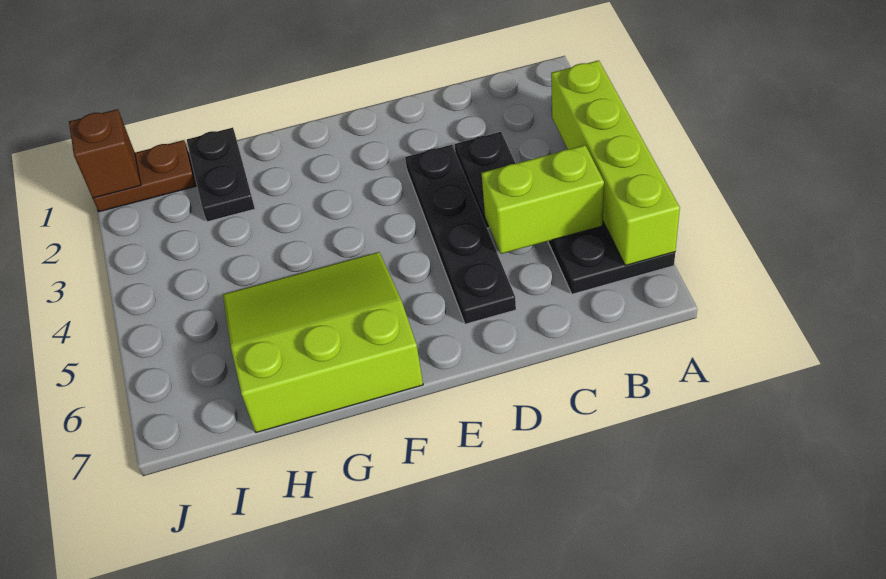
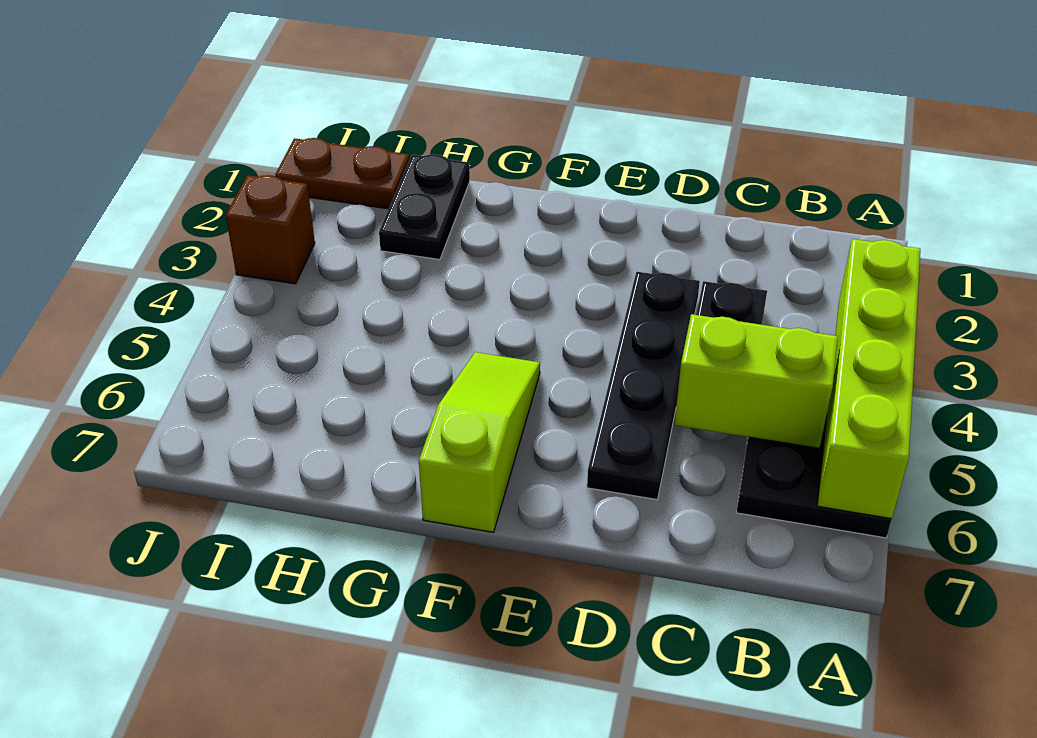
lime 3x3 slope [223,252,423,433] -> lime 1x3 slope [419,352,540,532]
brown 1x1 brick [69,109,141,198] -> brown 1x1 brick moved to [226,175,315,284]

